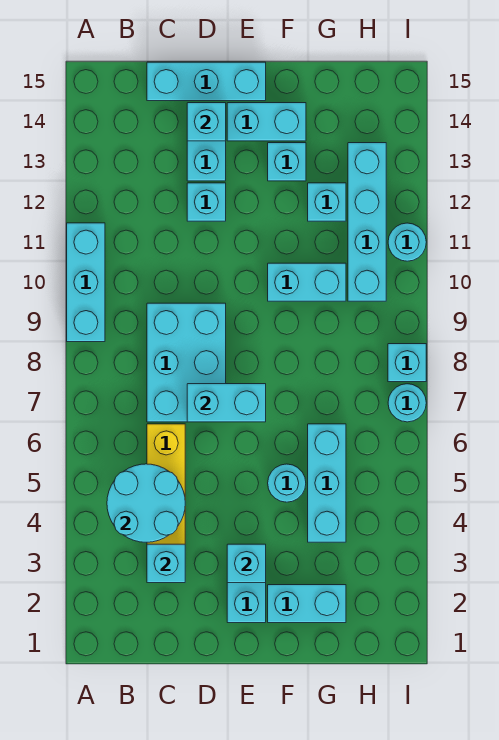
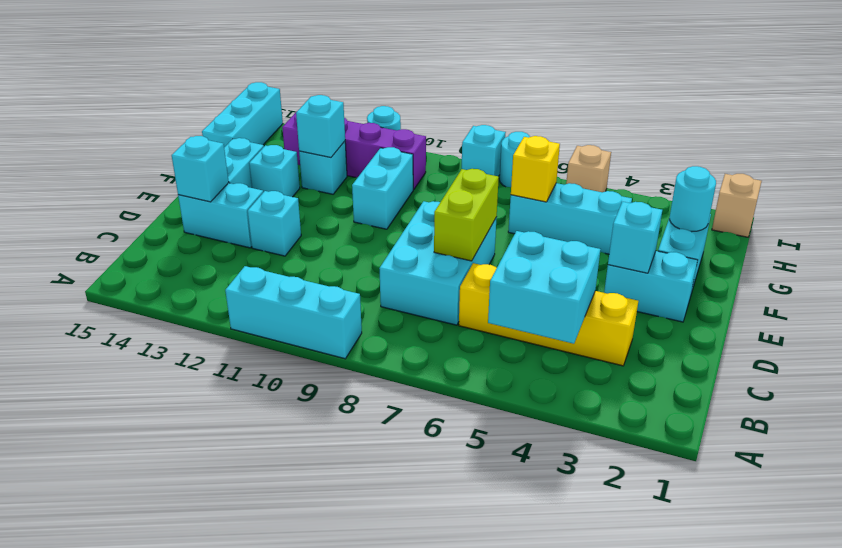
cyan 2x2 round brick [107,464,185,542] -> cyan 2x2 brick [488,231,601,344]
cyan 1x1 brick [147,544,185,583] -> cyan 1x1 brick moved to [296,95,345,157]
cyan 2x3 brick [147,303,226,422] -> cyan 2x3 brick turned to [379,201,497,325]
cyan 1x3 brick [147,62,266,101] -> cyan 1x3 brick moved to [202,82,283,147]
cyan 1x2 brick [187,384,266,422] -> lime 1x2 brick [434,169,499,261]
cyan 1x1 round brick [268,464,306,502] -> cyan 1x1 round brick moved to [670,166,716,232]
none -> yellow 1x1 brick [511,136,560,202]
cyan 1x4 brick [348,143,386,301] -> purple 1x4 brick [282,113,426,190]
none -> tan 1x1 brick [712,174,762,237]
none -> tan 1x1 brick [566,145,611,192]

